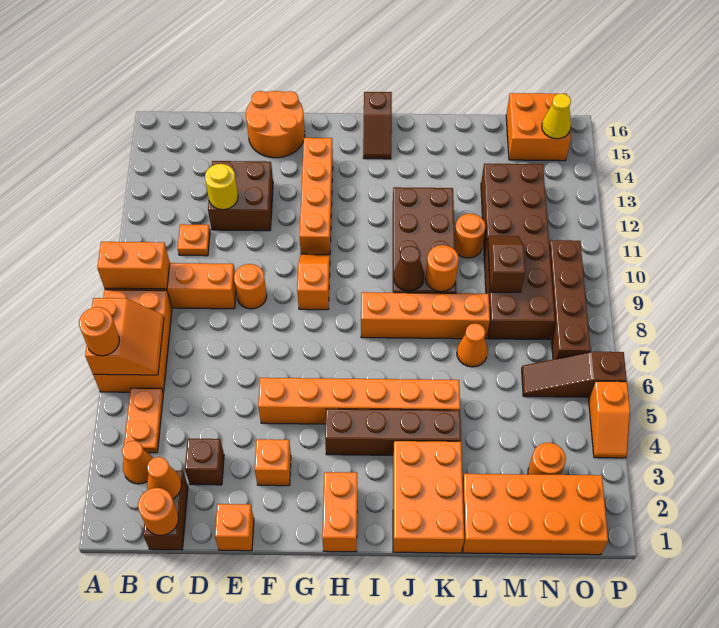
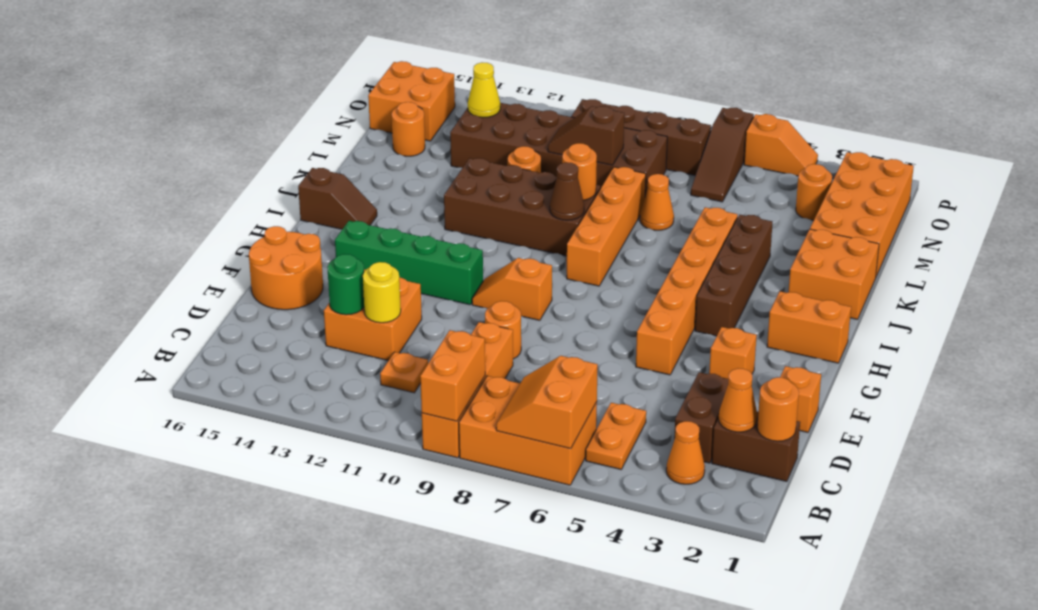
orange 2x2 slope [85,298,164,375] -> orange 2x2 slope turned to [496,356,598,449]
orange 1x1 round brick [79,307,120,356] -> orange 1x1 round brick moved to [392,102,425,156]
orange 1x2 plate [124,388,163,453] -> orange 1x2 plate turned to [586,403,646,469]
brown 1x1 brick [185,439,224,485] -> brown 1x2 brick [674,372,728,463]
brown 2x2 brick [208,161,273,231] -> orange 2x2 brick [324,270,422,361]
none -> green 1x1 round brick [327,254,364,315]
orange 1x4 brick [299,138,333,254] -> green 1x4 brick [335,221,483,305]
orange 2x3 brick [393,441,464,553] -> orange 2x2 brick [789,229,879,319]
yellow 1x1 cone [542,94,571,139] -> yellow 1x1 cone moved to [468,62,500,118]

